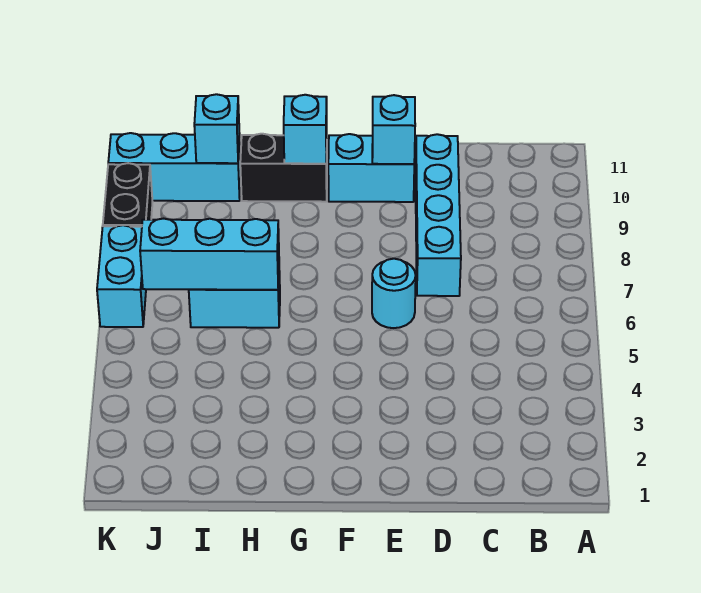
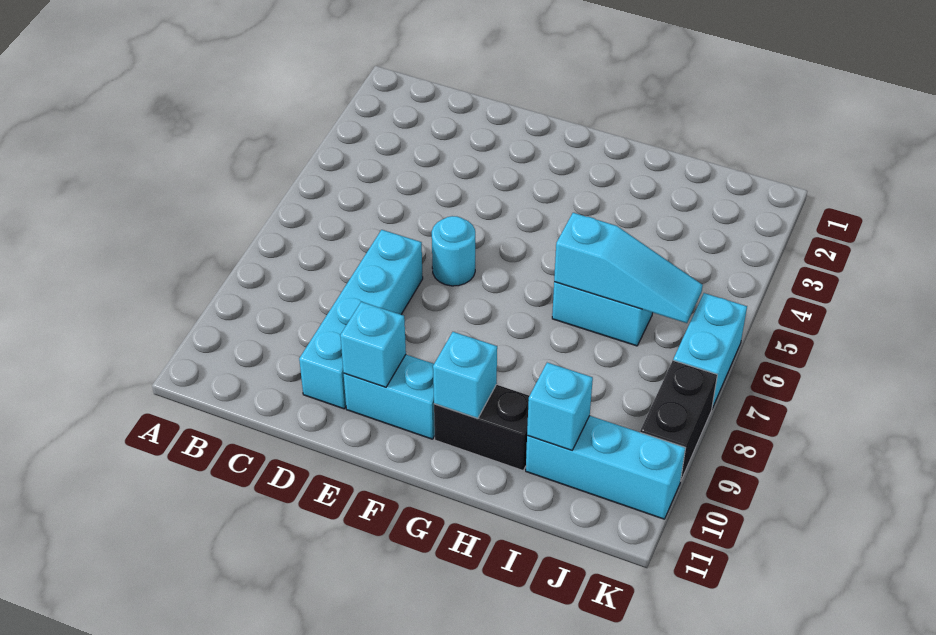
cyan 1x3 brick [140,219,279,290] -> cyan 1x3 slope [554,213,703,323]

